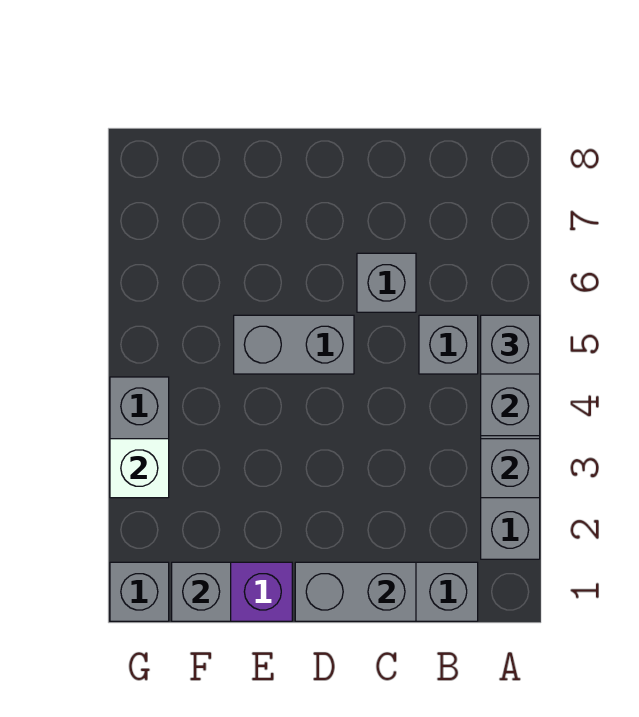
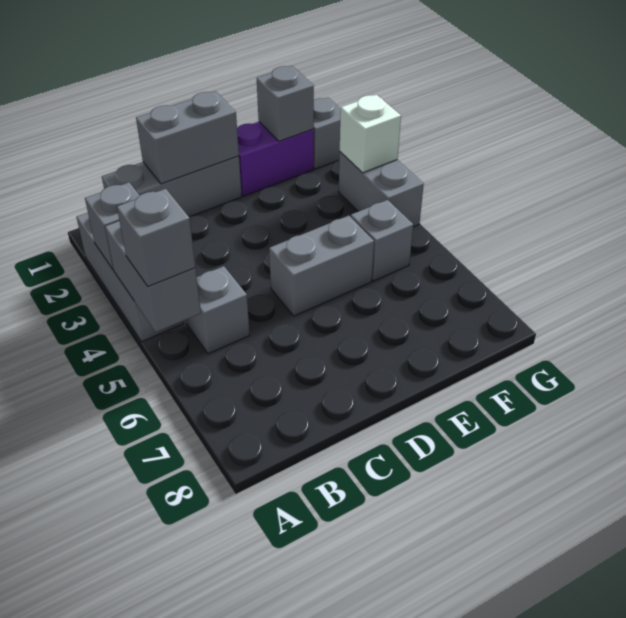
grey 1x1 brick [357,253,416,312] -> grey 1x1 brick moved to [351,200,413,281]

